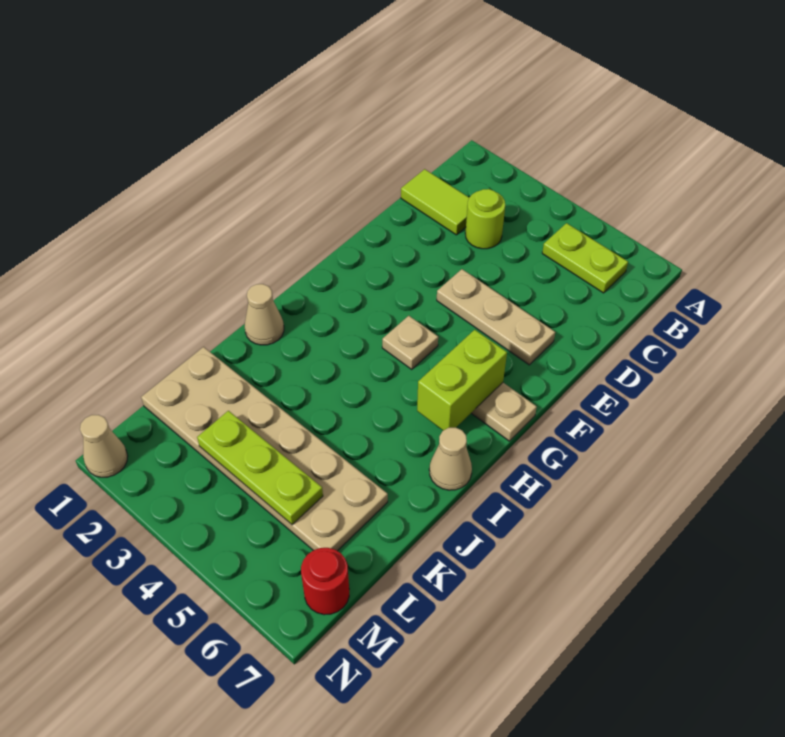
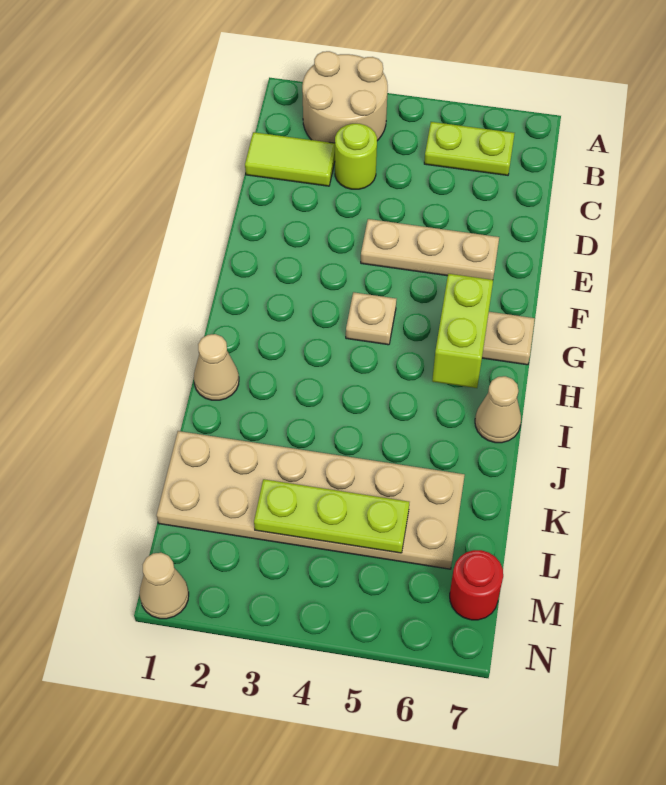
none -> tan 2x2 round brick [302,51,388,143]

